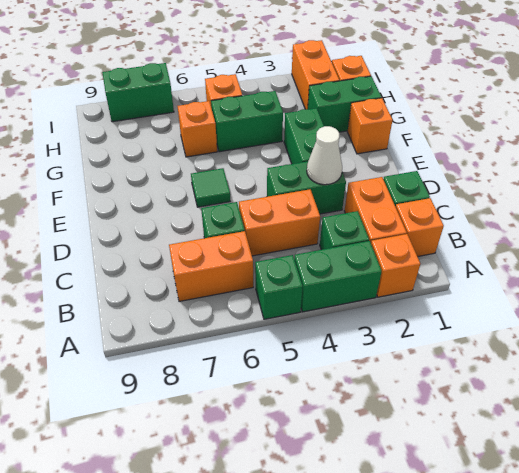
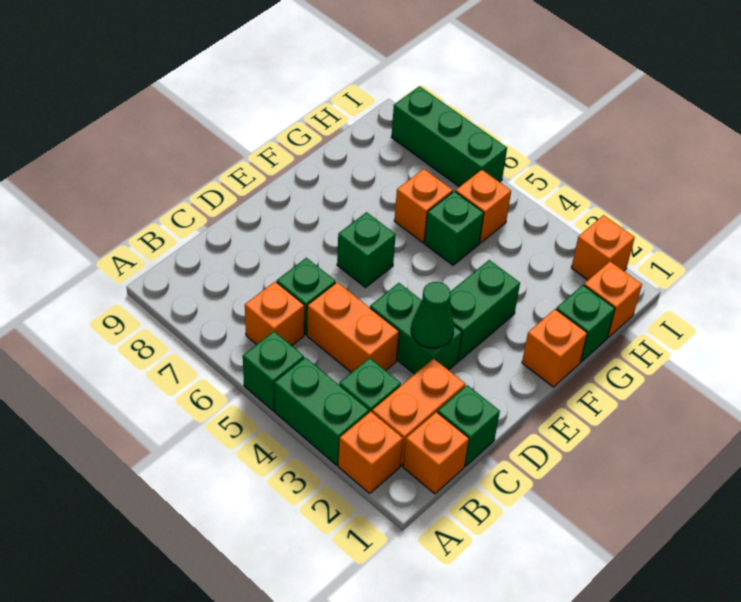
orange 1x2 brick [169,231,253,301] -> orange 1x1 brick [245,282,304,346]
white 1x1 cone [307,126,342,185] -> green 1x1 cone [411,282,454,348]
green 1x1 tile [191,168,230,207] -> green 1x1 brick [337,212,396,287]
green 1x2 brick [308,76,381,132] -> green 1x1 brick [556,285,615,362]
green 1x2 brick [211,91,283,152] -> green 1x1 brick [424,191,484,265]
orange 1x2 brick [292,40,339,109] -> orange 1x1 brick [571,215,635,280]
green 1x2 brick [102,63,174,122] -> green 1x3 brick [391,86,507,187]

